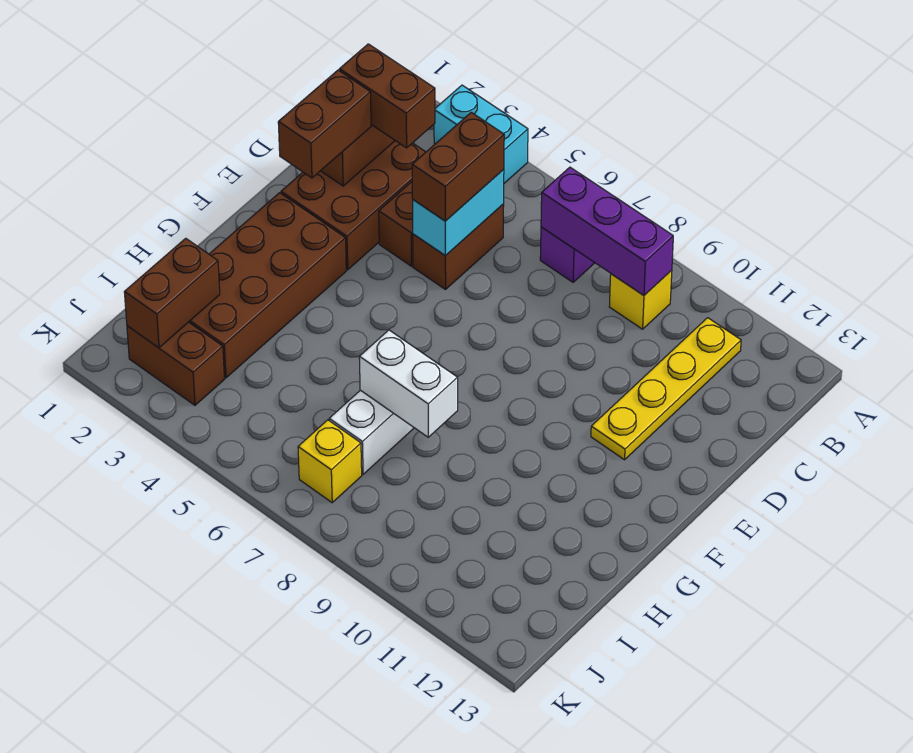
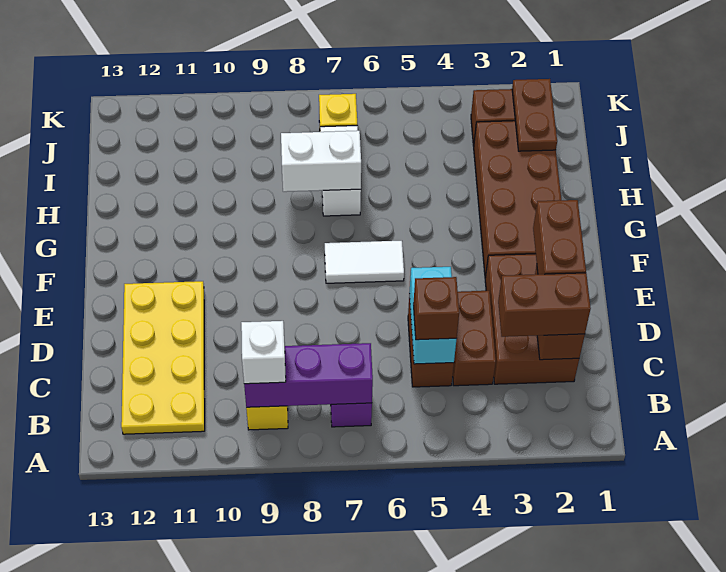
cyan 1x2 brick [434,85,528,183] -> none
none -> white 1x1 brick [241,321,286,384]
yellow 1x4 plate [591,318,741,460] -> yellow 2x4 plate [121,281,205,434]
brown 1x2 brick [412,112,504,221] -> brown 1x1 brick [413,277,459,340]
none -> white 1x2 tile [325,241,404,283]
brown 1x2 brick [124,238,220,348] -> brown 1x2 plate [512,79,557,151]

